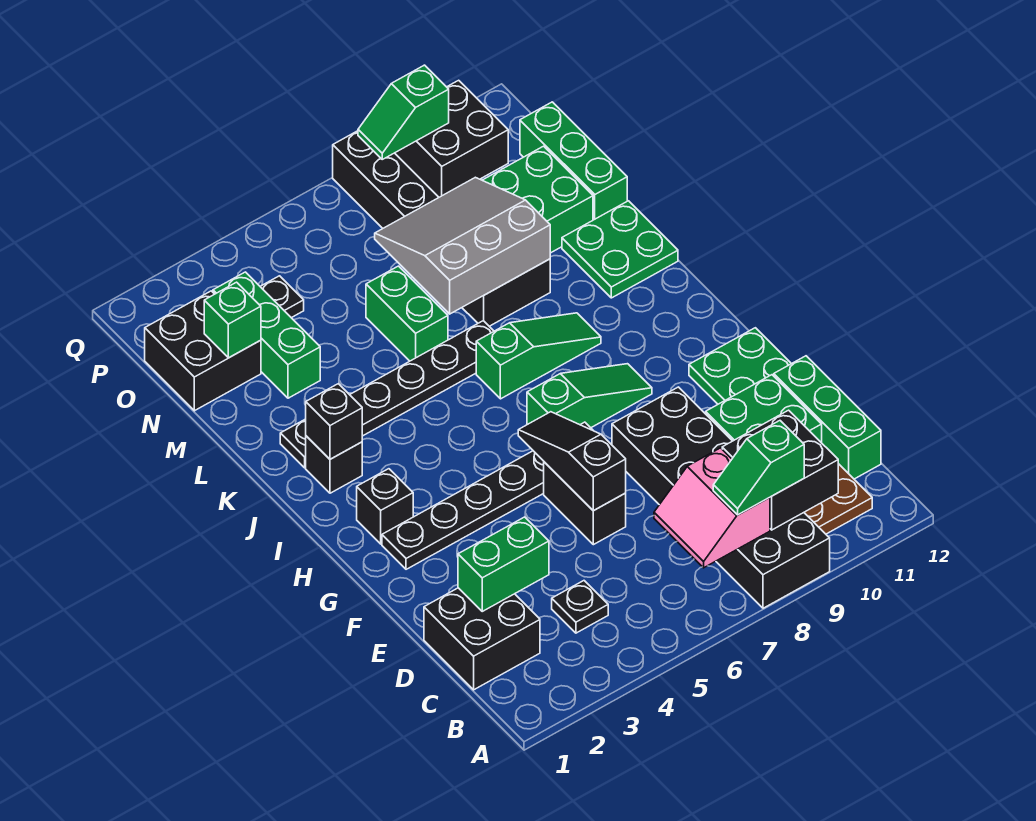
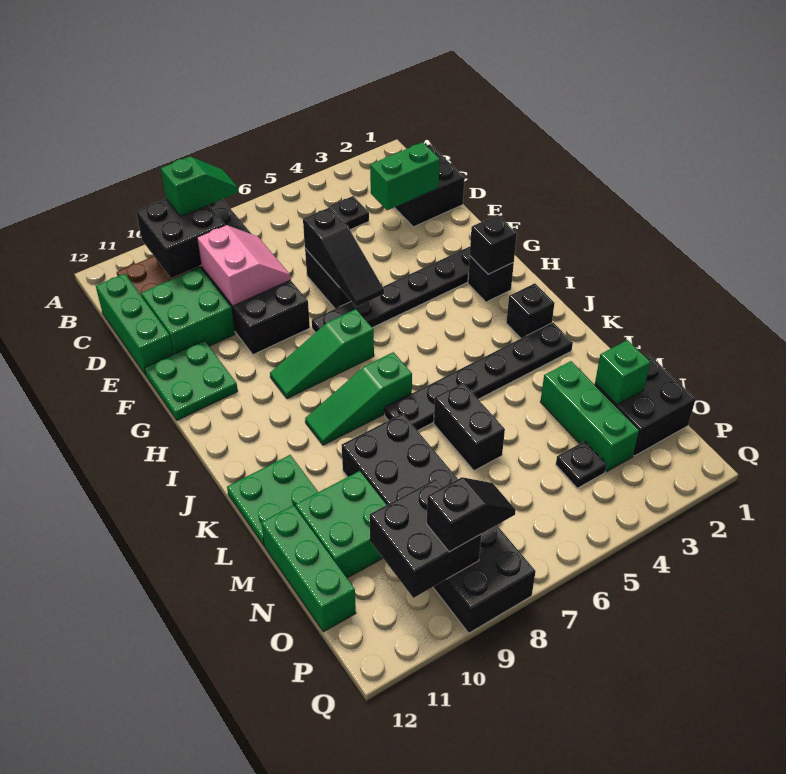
pink 2x2 slope [654,448,770,568] -> pink 2x2 slope moved to [197,225,291,306]
black 1x1 brick [306,384,362,459] -> black 1x1 brick moved to [470,215,517,274]
green 1x2 brick [366,266,448,361] -> black 1x2 brick [434,383,505,471]
grey 3x3 slope [375,177,550,314] -> none
green 1x2 slope [358,65,449,159] -> black 1x2 slope [427,477,516,552]

